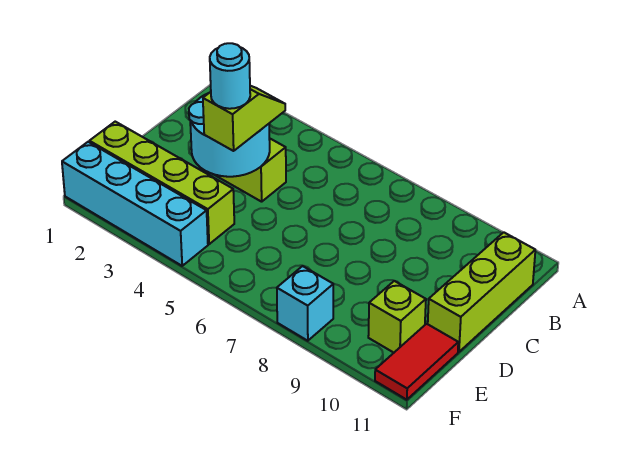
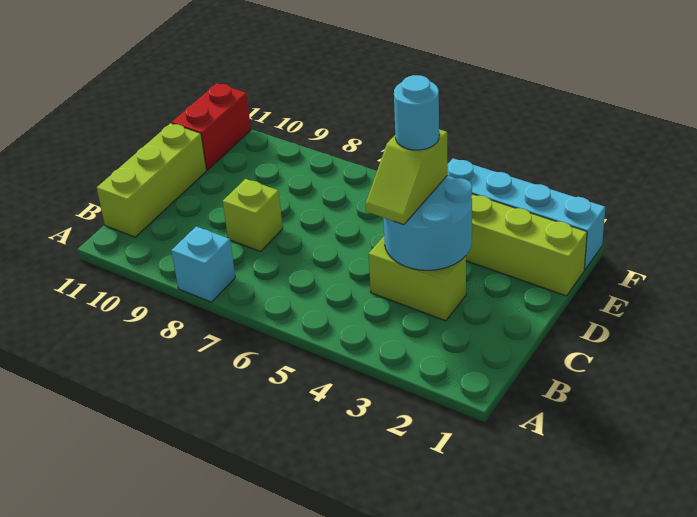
lime 1x1 brick [368,281,426,353] -> lime 1x1 brick moved to [223,179,283,251]
red 1x2 tile [375,324,458,400] -> red 1x2 brick [172,83,251,170]
cyan 1x1 brick [277,266,333,341] -> cyan 1x1 brick moved to [171,226,235,302]

